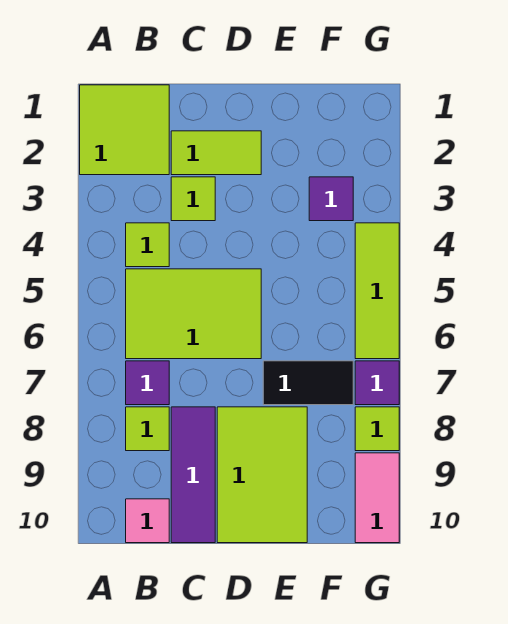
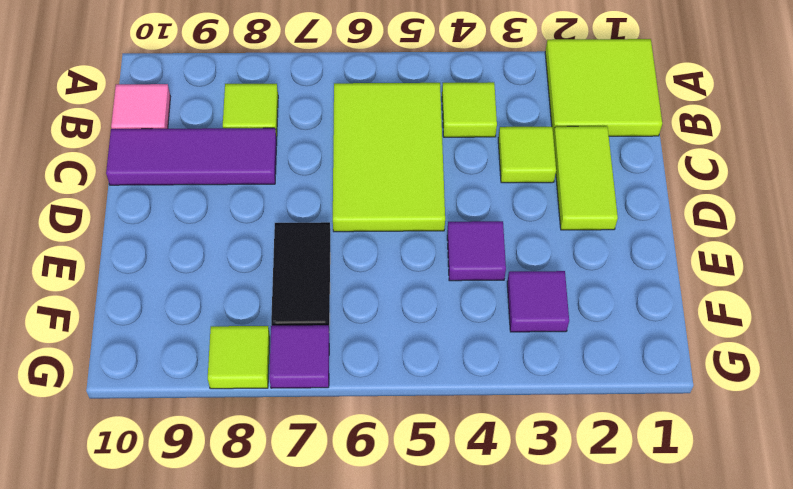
purple 1x1 tile [126,361,169,405] -> purple 1x1 tile moved to [447,221,506,281]
lime 2x3 tile [217,407,307,543] -> none
lime 1x3 tile [355,223,399,359] -> none
pink 1x2 tile [355,453,399,543] -> none

